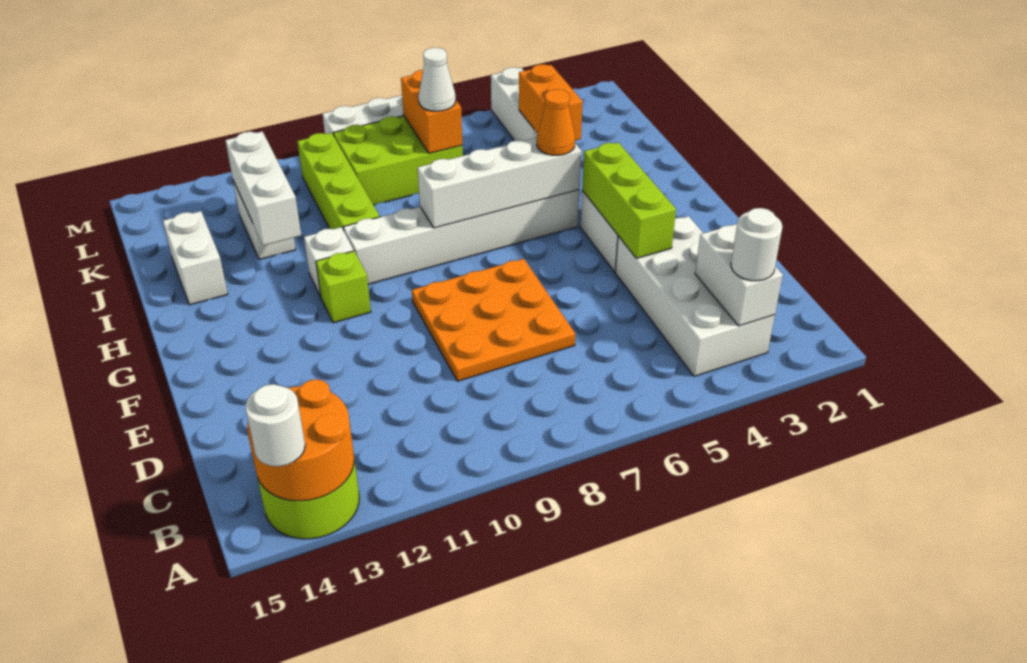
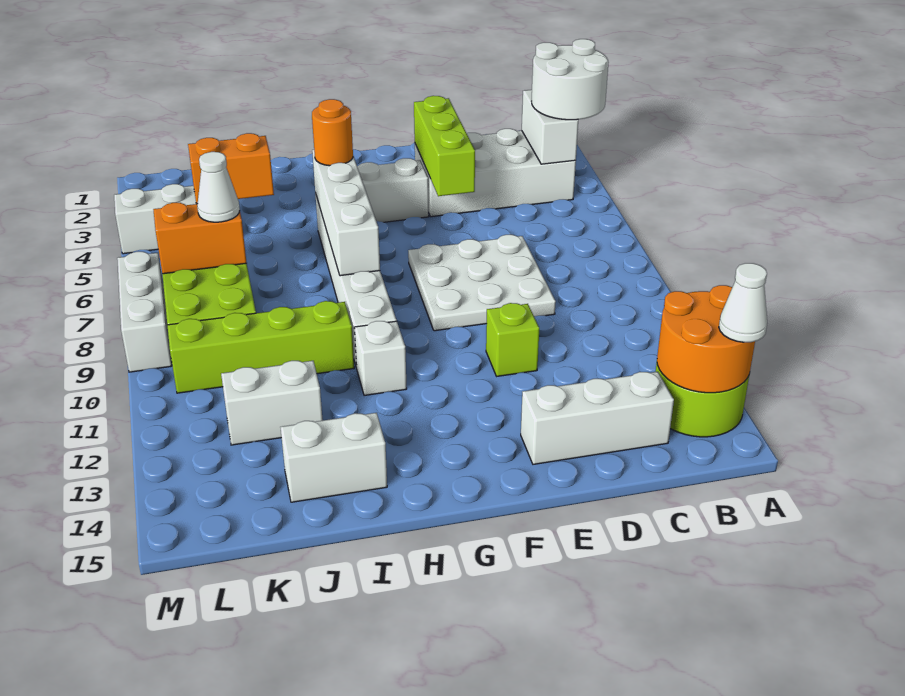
white 1x1 round brick [245,384,305,466] -> white 1x1 cone [719,263,767,342]
white 1x2 brick [695,224,783,326] -> white 1x2 brick turned to [522,90,578,164]
white 1x1 round brick [731,208,782,281] -> white 2x2 round brick [532,39,609,120]
orange 3x3 plate [412,259,575,381] -> white 3x3 plate [408,235,556,331]
lime 1x3 brick [582,142,676,258] -> lime 1x3 brick turned to [414,96,475,196]
lime 1x1 brick [316,251,371,323] -> lime 1x1 brick moved to [486,303,539,376]
orange 1x1 cone [537,89,575,155] -> orange 1x1 round brick [312,99,353,166]
white 1x3 brick [225,132,301,245] -> white 1x3 brick moved to [521,372,674,464]

